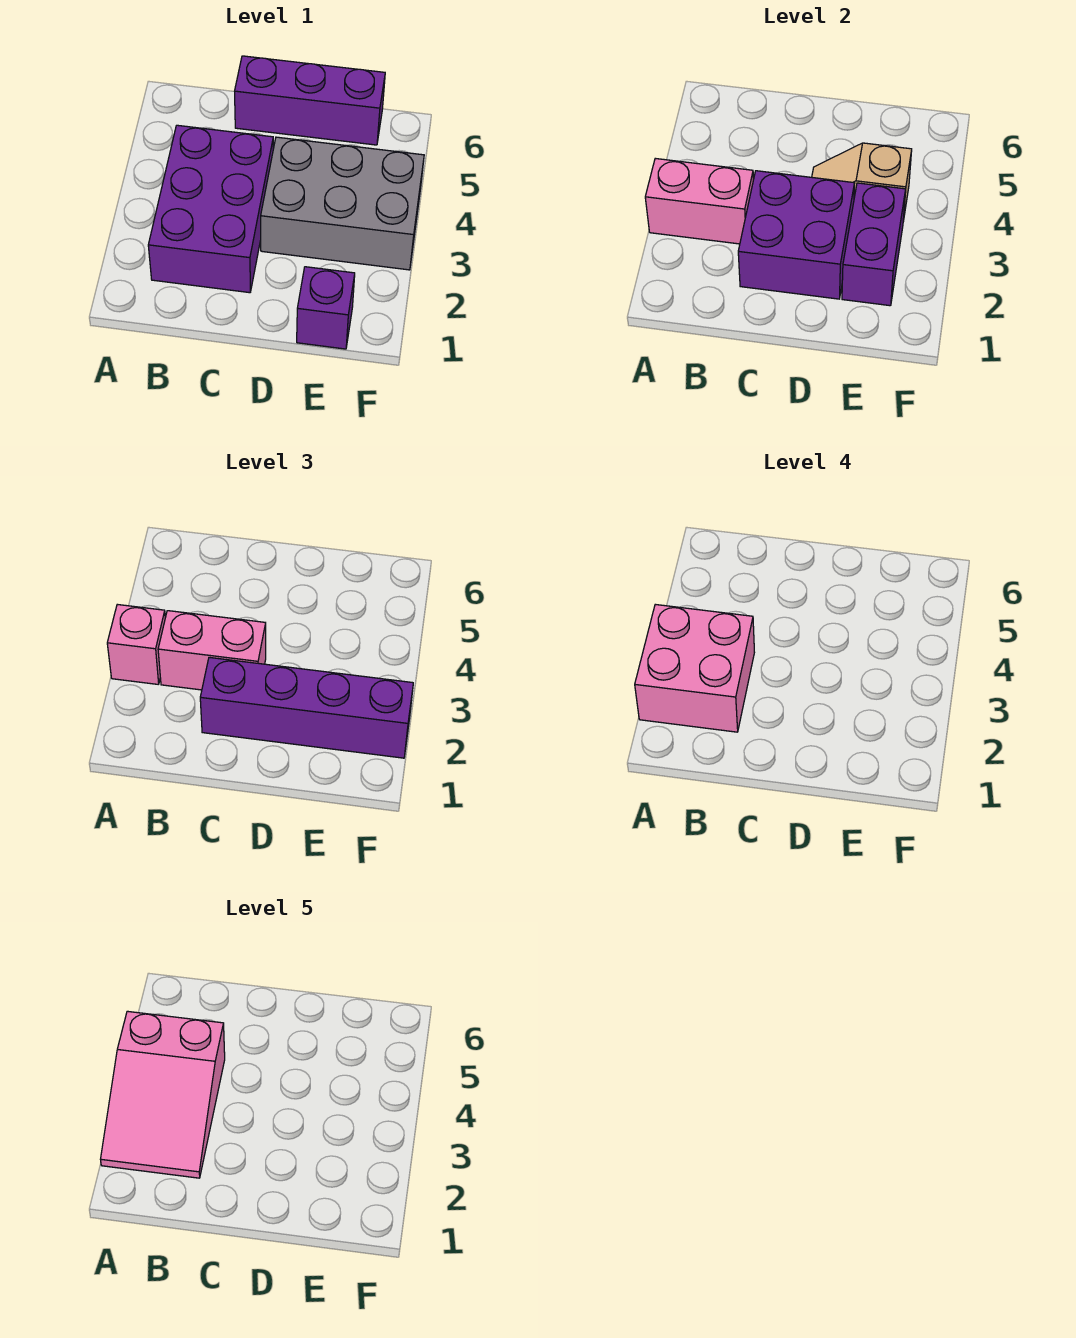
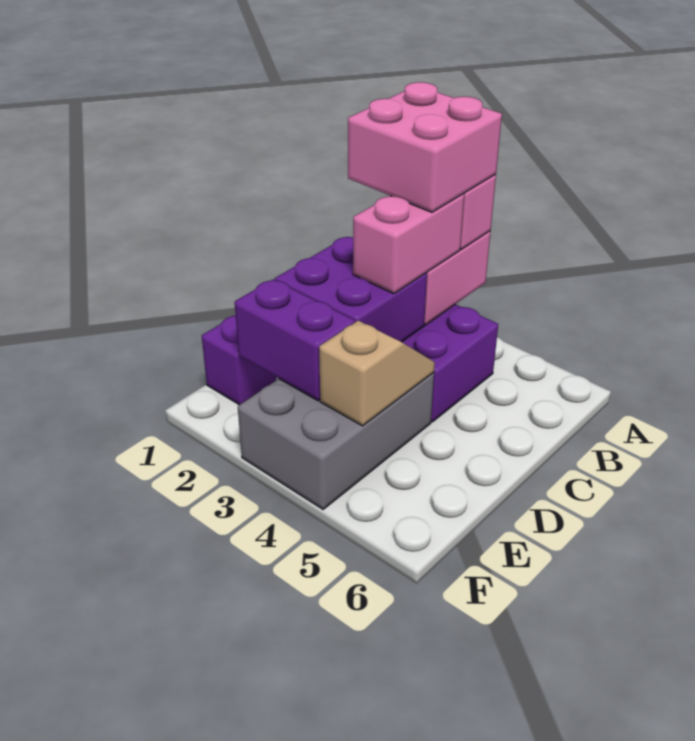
pink 2x3 slope [101,1011,225,1178] -> none
purple 1x4 brick [200,657,413,758] -> none
purple 1x3 brick [235,56,385,145] -> none

